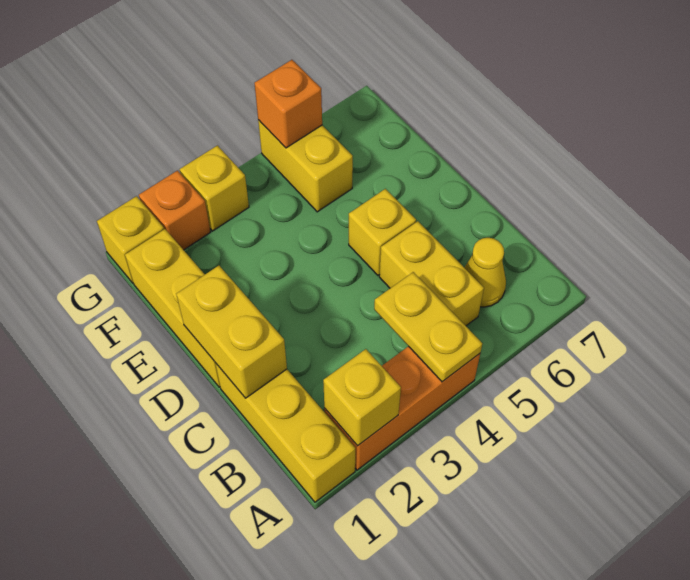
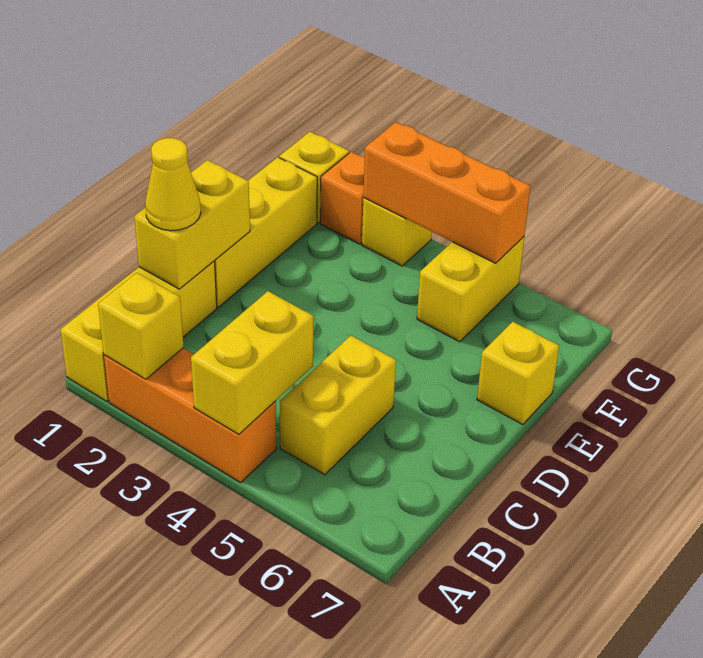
yellow 1x2 plate [374,272,482,382] -> yellow 1x2 brick [191,291,313,434]
yellow 1x1 cone [464,238,506,307] -> yellow 1x1 cone moved to [145,138,201,231]
yellow 1x1 brick [349,189,416,275] -> yellow 1x1 brick moved to [477,322,559,425]
orange 1x1 brick [254,60,322,148] -> orange 1x3 brick [363,122,530,263]

